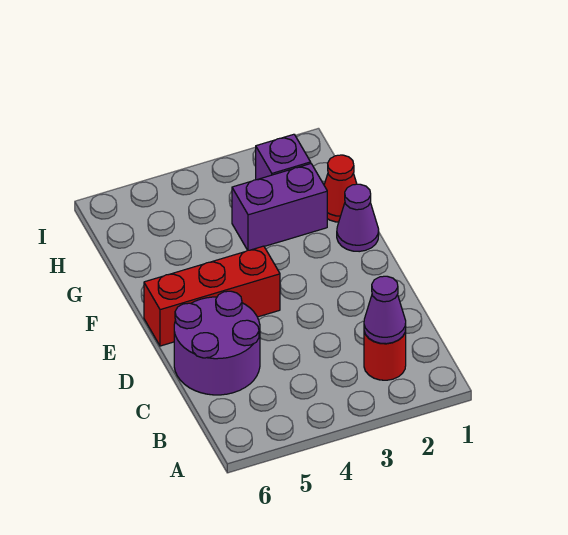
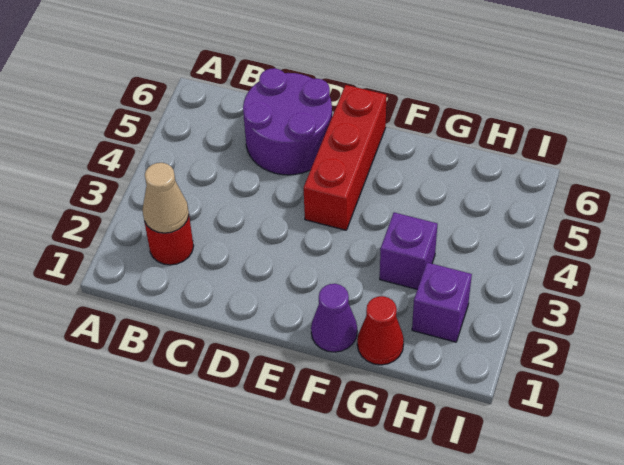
purple 1x1 cone [364,276,406,344] -> tan 1x1 cone [143,163,189,233]
purple 1x2 brick [232,164,327,250] -> purple 1x1 brick [380,212,437,289]

